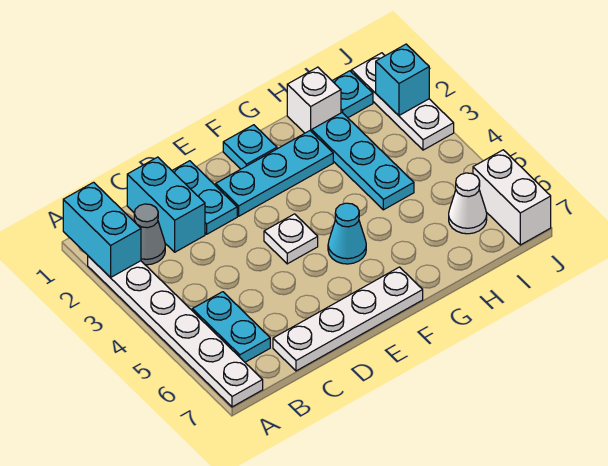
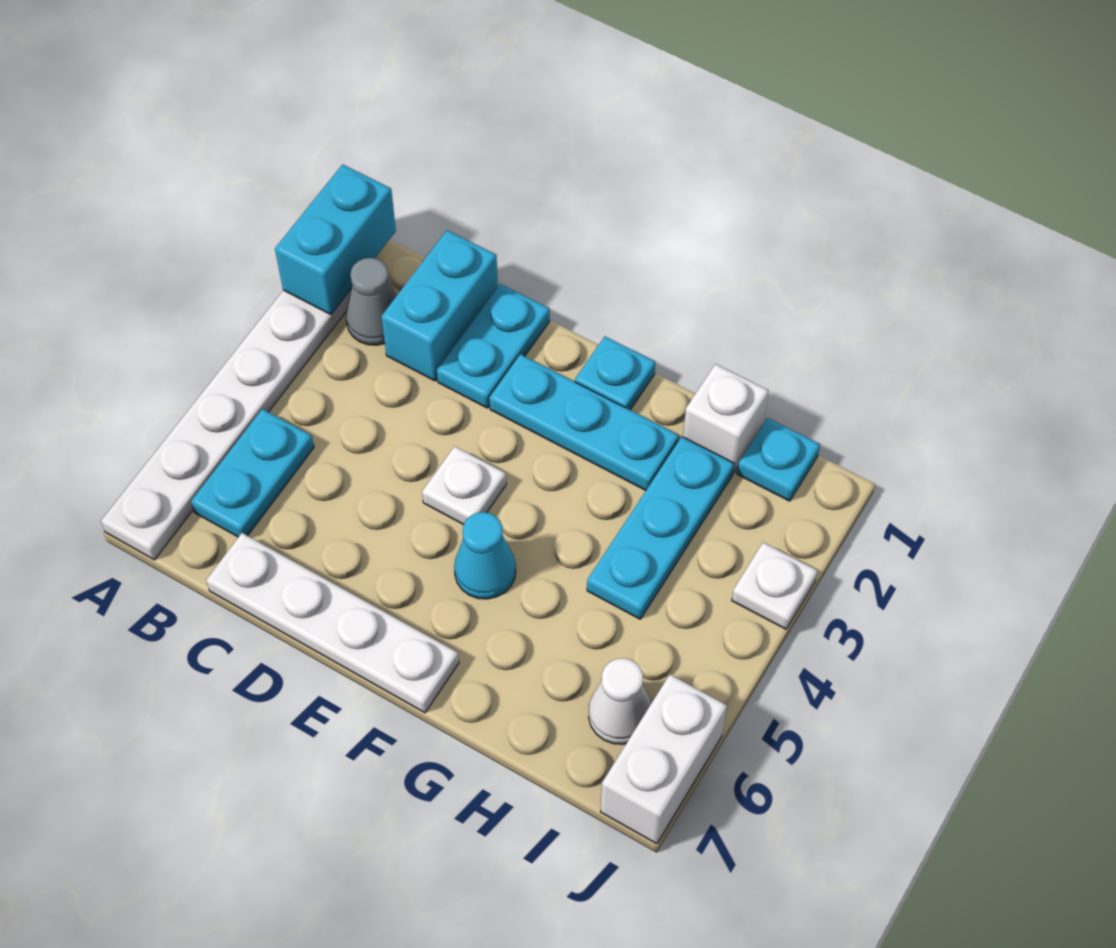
white 1x3 plate [351,53,454,150] -> white 1x1 plate [732,542,818,629]
cyan 1x1 brick [376,44,429,115] -> none

